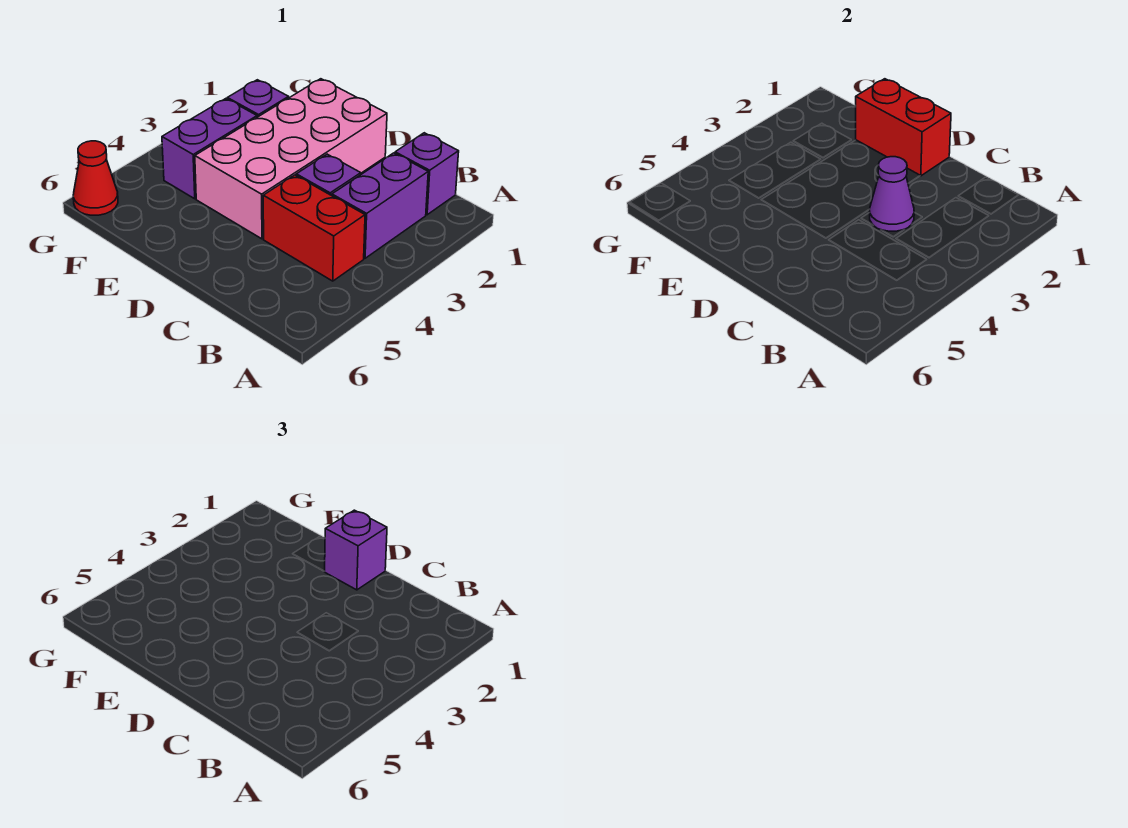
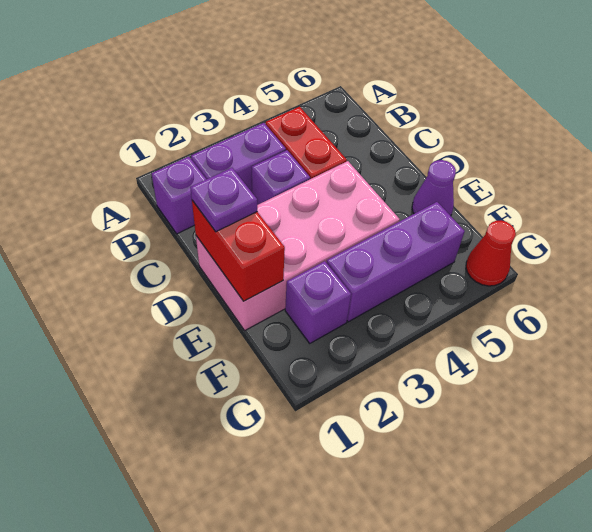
purple 1x1 cone [870,157,914,231] -> purple 1x1 cone moved to [412,160,456,216]
purple 1x1 brick [324,510,387,590] -> purple 1x1 plate [190,168,257,232]
purple 1x2 brick [162,99,257,199] -> purple 1x3 brick [327,202,465,322]

